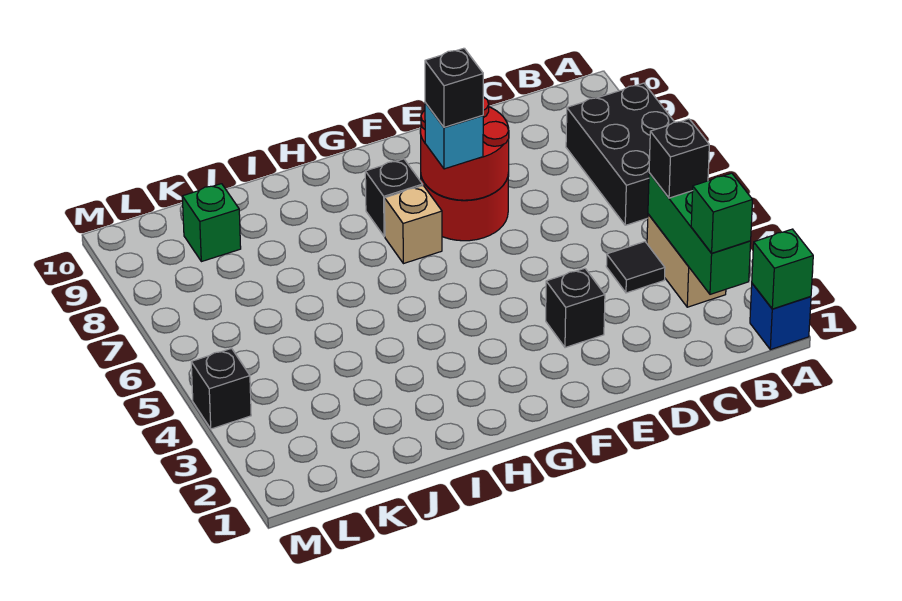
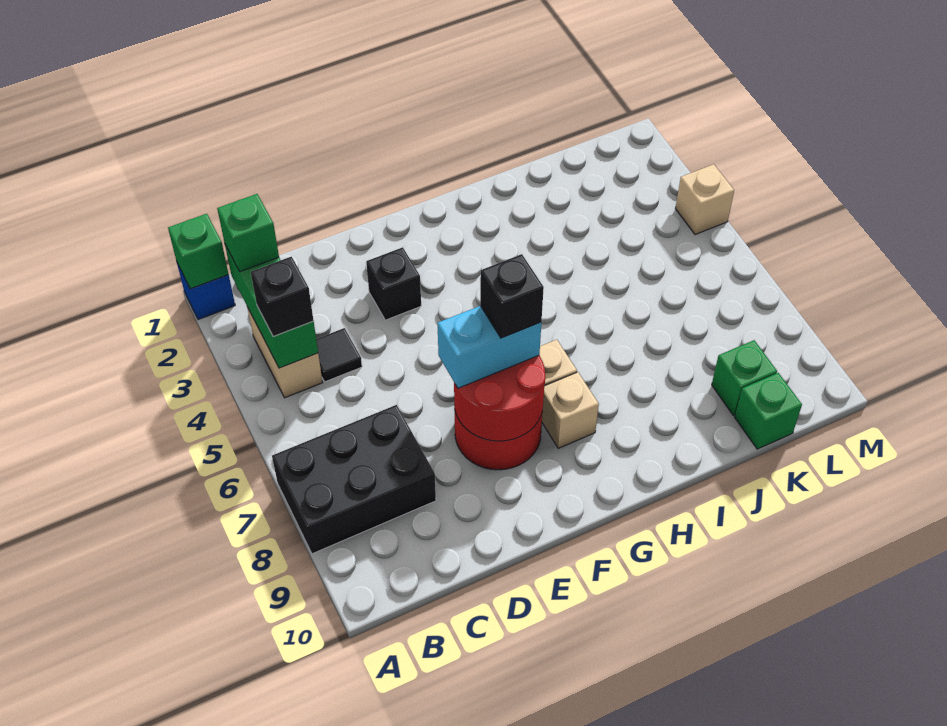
black 2x3 brick [566,83,674,225] -> black 2x3 brick turned to [272,405,436,554]
cyan 1x1 brick [425,103,483,169] -> cyan 1x2 brick [437,306,541,388]
black 1x1 brick [365,159,423,236] -> tan 1x1 brick [542,372,599,448]
none -> green 1x1 brick [735,373,802,449]
black 1x1 brick [191,348,251,429] -> tan 1x1 brick [675,164,734,235]

